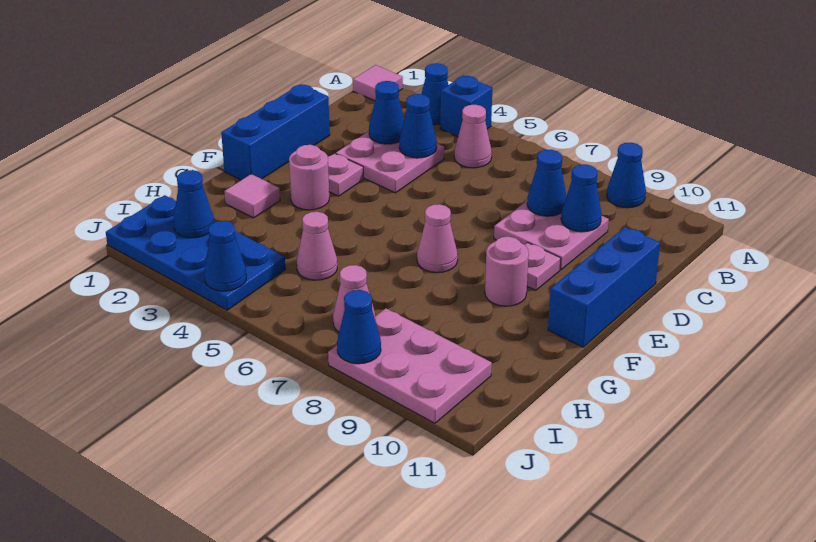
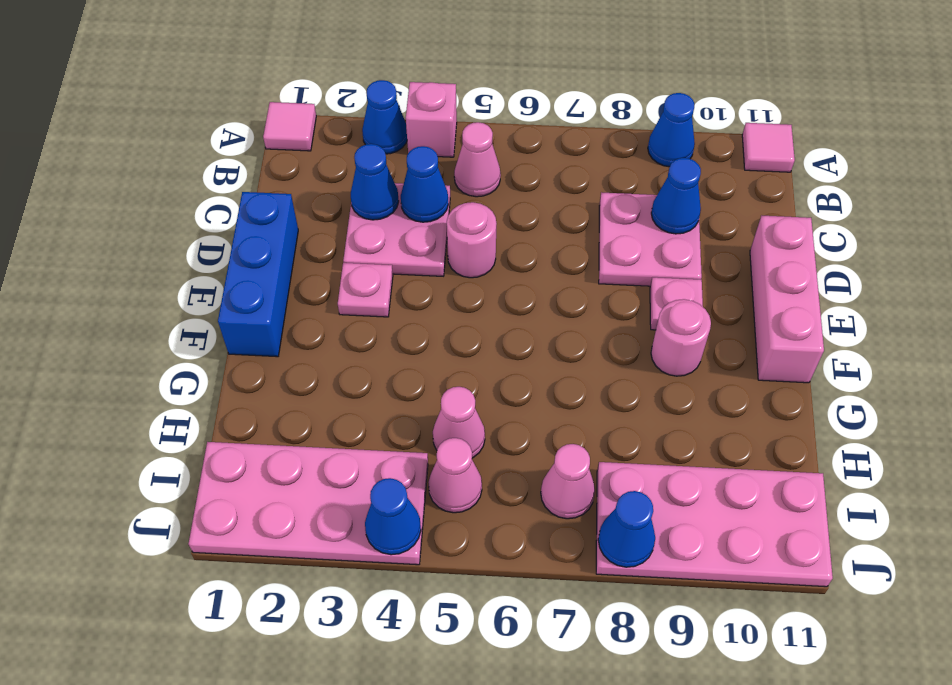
blue 1x1 brick [440,76,492,137] -> pink 1x1 brick [406,82,457,157]
blue 1x1 cone [527,150,567,216] -> none
blue 1x3 brick [548,227,660,347] -> pink 1x3 brick [750,215,824,383]
pink 1x1 round brick [289,145,329,210] -> pink 1x1 round brick moved to [447,202,497,278]
pink 1x1 cone [417,204,458,273] -> pink 1x1 cone moved to [428,438,482,513]
pink 1x1 tile [224,174,280,218] -> pink 1x1 tile moved to [742,123,795,172]
blue 2x4 plate [106,195,285,310] -> pink 2x4 plate [188,442,428,565]
blue 1x1 cone [174,170,214,238] -> none
pink 2x3 plate [328,308,492,423] -> pink 2x4 plate [596,462,833,587]

